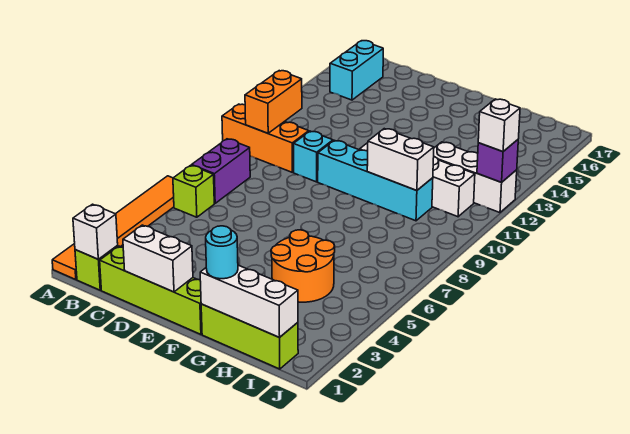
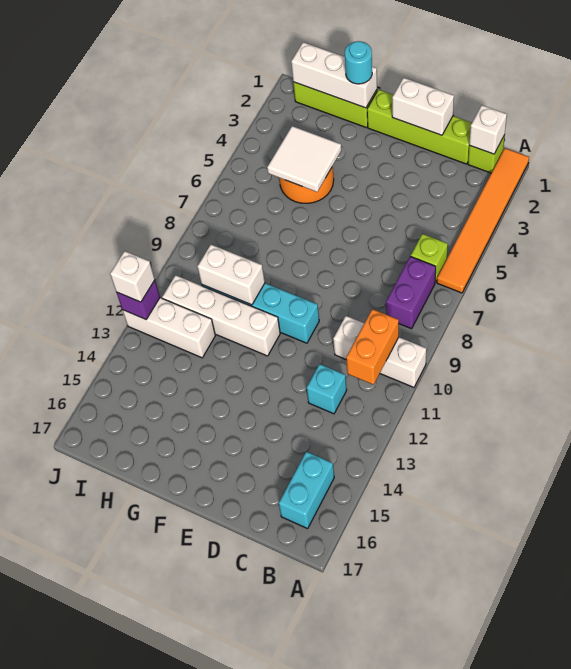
orange 1x3 brick [222,104,309,173] -> white 1x3 brick [333,316,426,387]
cyan 1x1 brick [293,131,333,182] -> cyan 1x1 brick moved to [307,364,347,414]
none -> white 2x2 tile [267,126,341,192]

